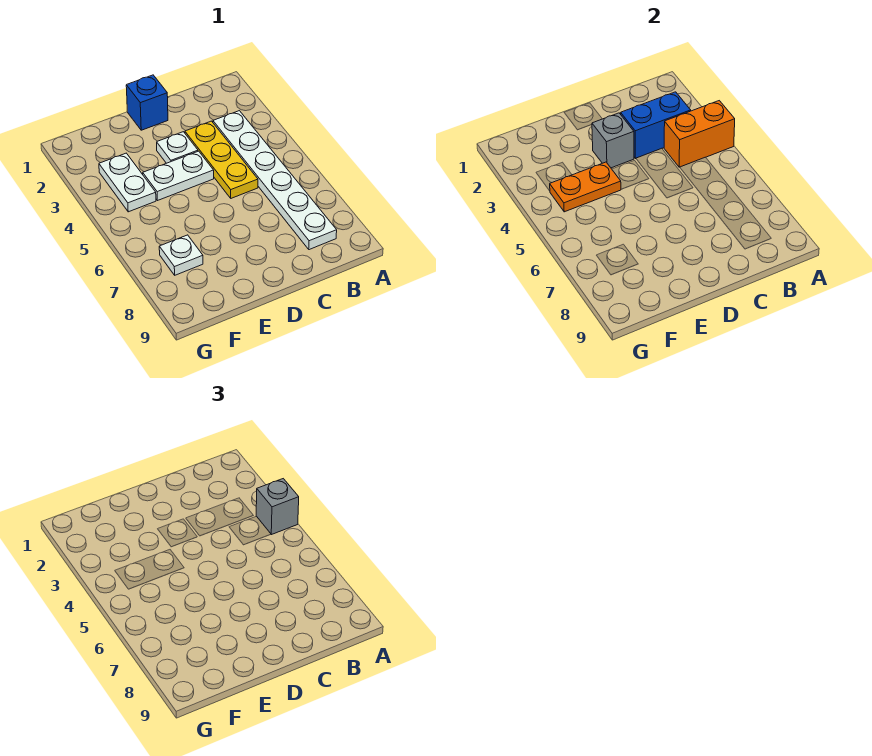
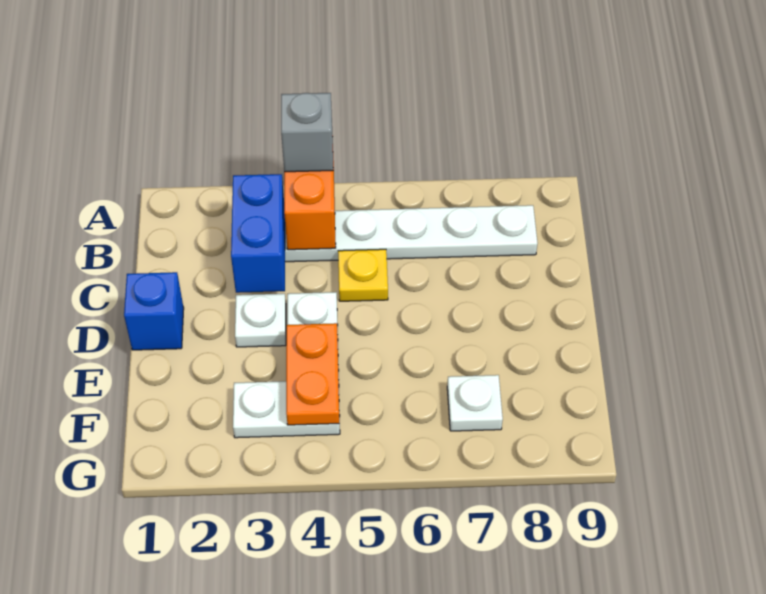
yellow 1x3 plate [185,121,258,198] -> yellow 1x1 plate [338,249,388,301]
grey 1x1 brick [592,113,634,168] -> none

